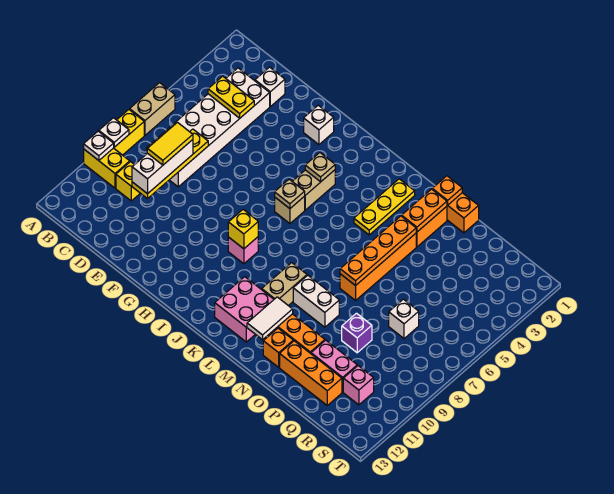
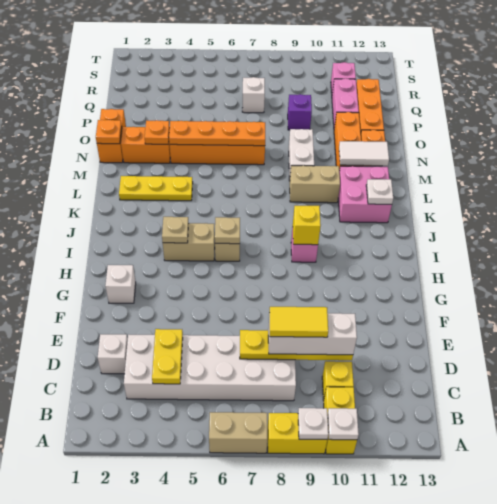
none -> white 1x1 plate [366,179,393,204]
orange 1x2 plate [402,189,447,232] -> orange 1x1 plate [145,120,170,144]

